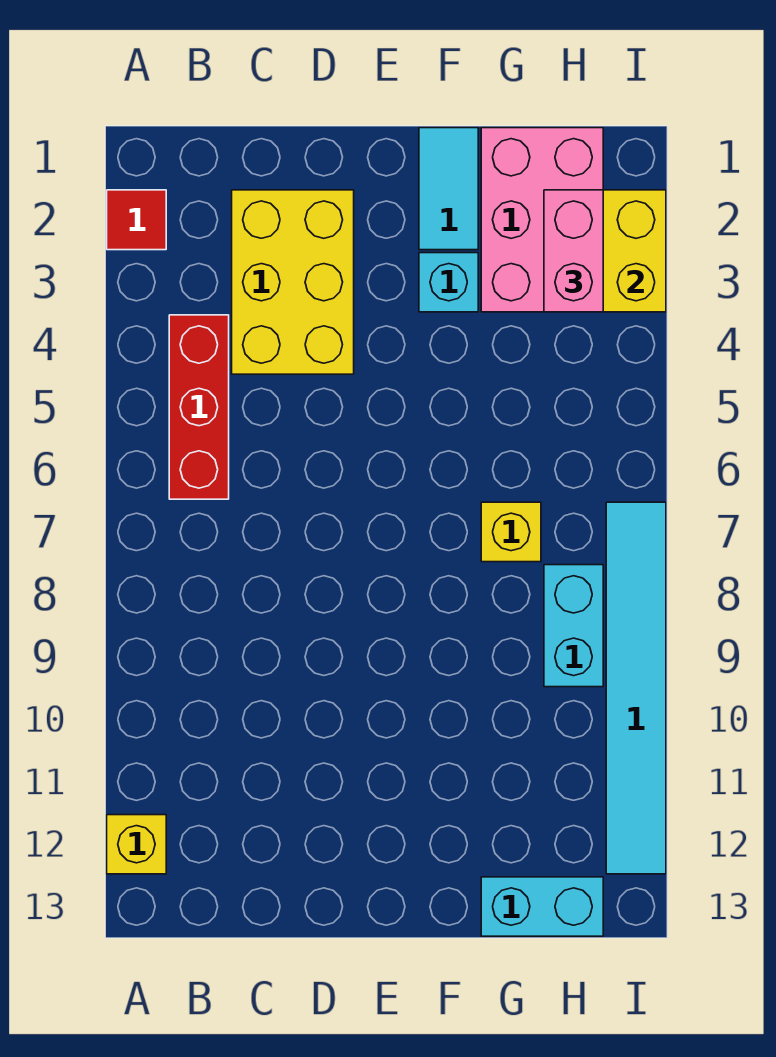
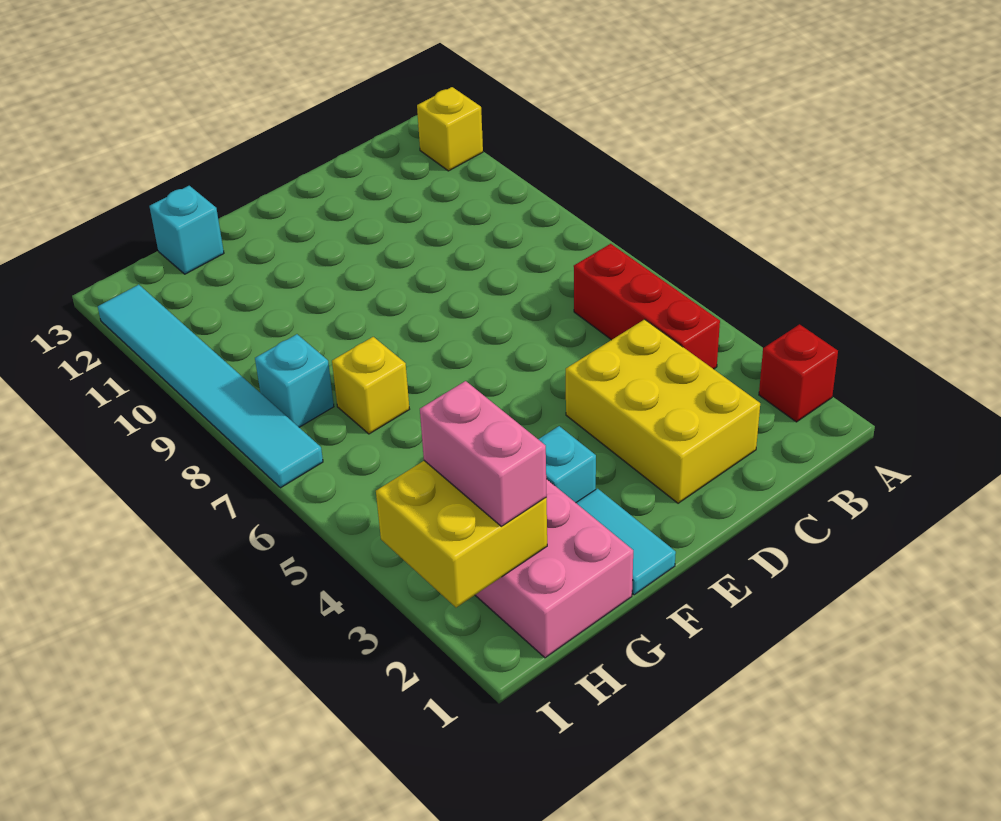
red 1x1 tile [107,190,166,250] -> red 1x1 brick [759,324,838,422]
cyan 1x2 brick [481,877,603,936] -> cyan 1x1 brick [150,186,224,274]
cyan 1x2 brick [544,565,603,687] -> cyan 1x1 brick [255,334,334,427]

